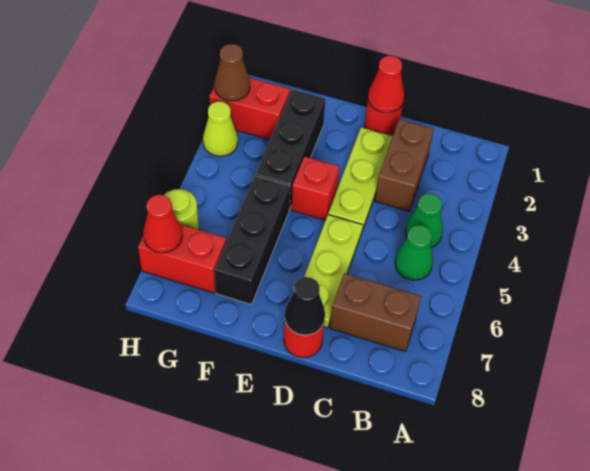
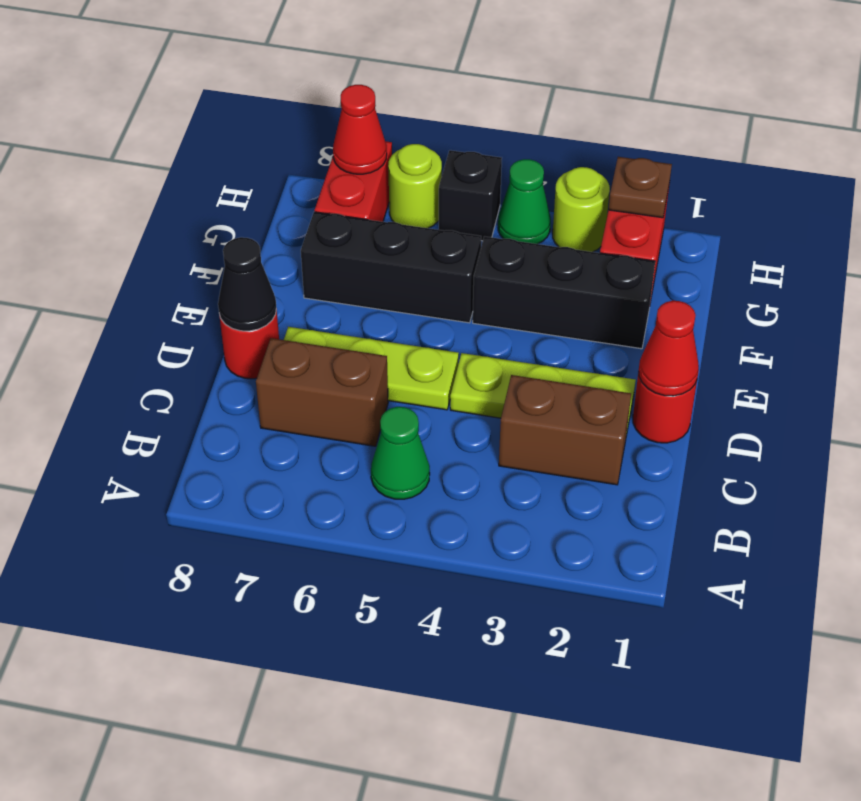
green 1x1 cone [405,194,443,247] -> green 1x1 cone moved to [498,159,551,244]
brown 1x2 brick [330,273,421,352] -> brown 1x2 brick turned to [256,338,388,446]
red 1x1 brick [291,156,339,220] -> none
brown 1x1 cone [214,44,250,101] -> brown 1x1 plate [609,157,672,218]
lime 1x1 cone [203,101,238,156] -> lime 1x1 round brick [553,167,610,252]
none -> black 1x1 brick [439,150,502,241]

